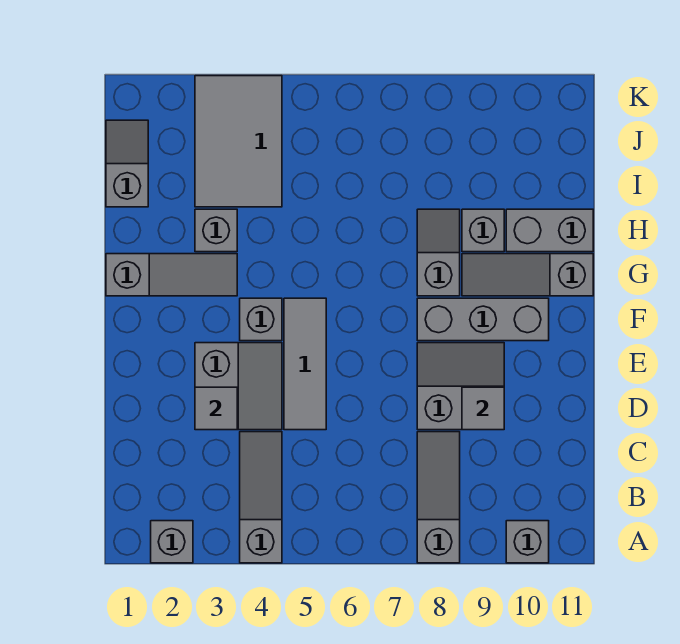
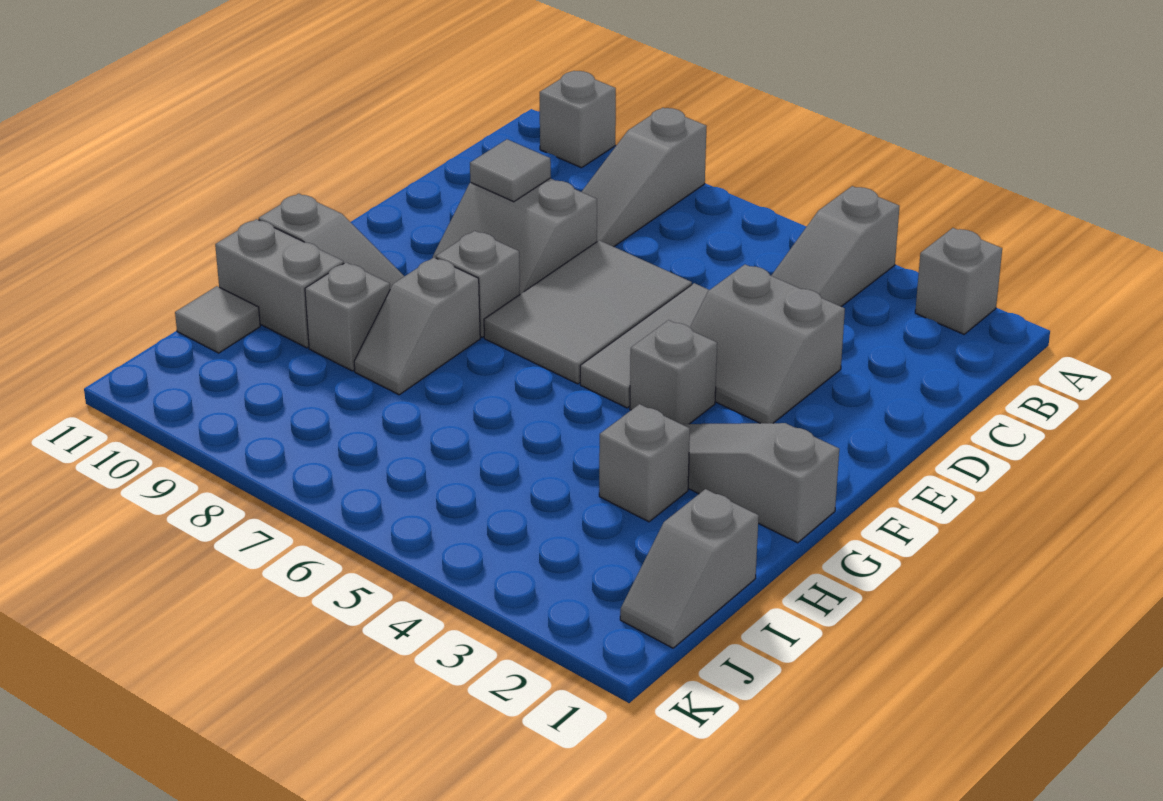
grey 2x2 slope [195,343,282,430] -> grey 2x2 slope turned to [690,265,845,423]
grey 1x1 tile [195,387,237,430] -> grey 1x1 tile moved to [175,286,260,353]
grey 1x3 brick [417,298,549,341] -> grey 1x1 brick [436,231,520,337]
grey 2x3 tile [195,76,282,207] -> grey 2x3 tile moved to [484,240,692,384]

